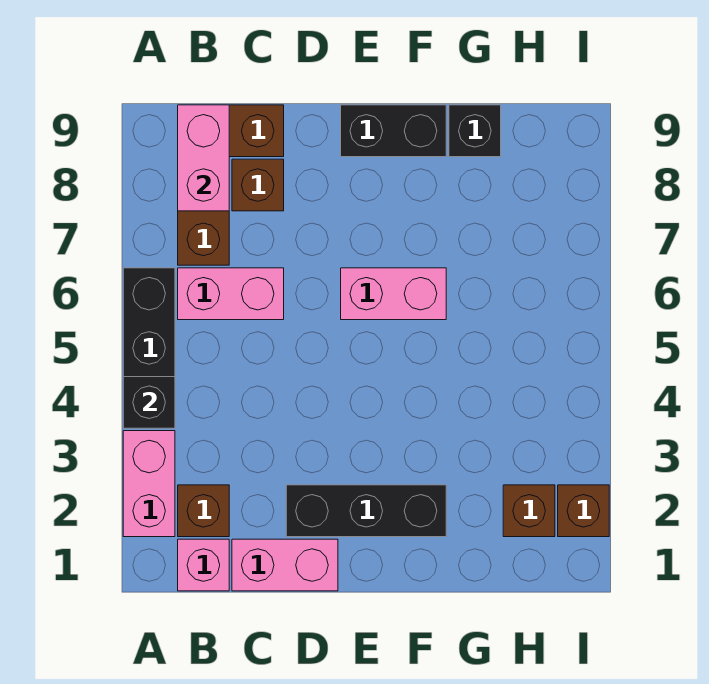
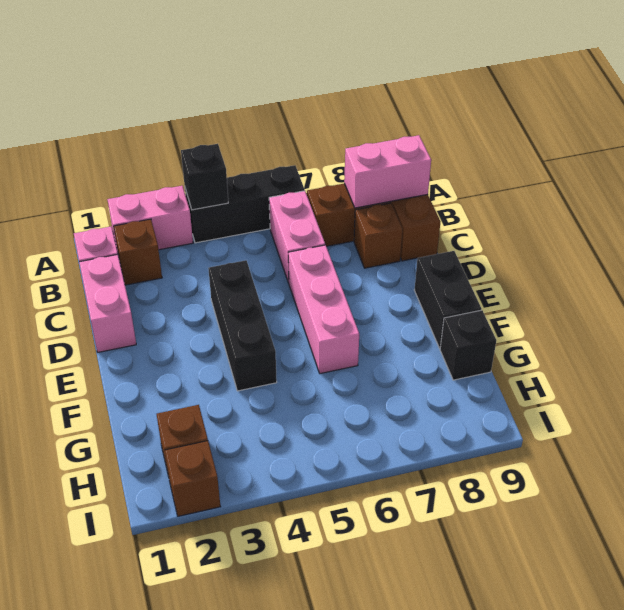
black 1x3 brick [286,485,446,537] -> black 1x3 brick moved to [208,260,277,391]
pink 1x2 brick [341,268,446,320] -> pink 1x3 brick [288,245,359,374]

